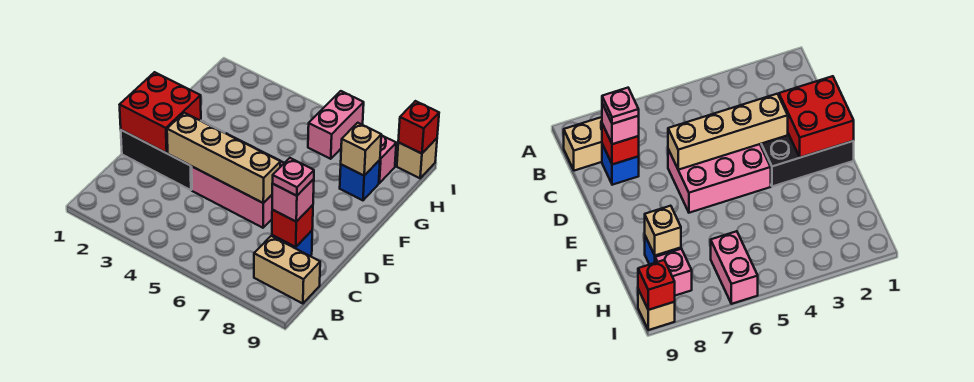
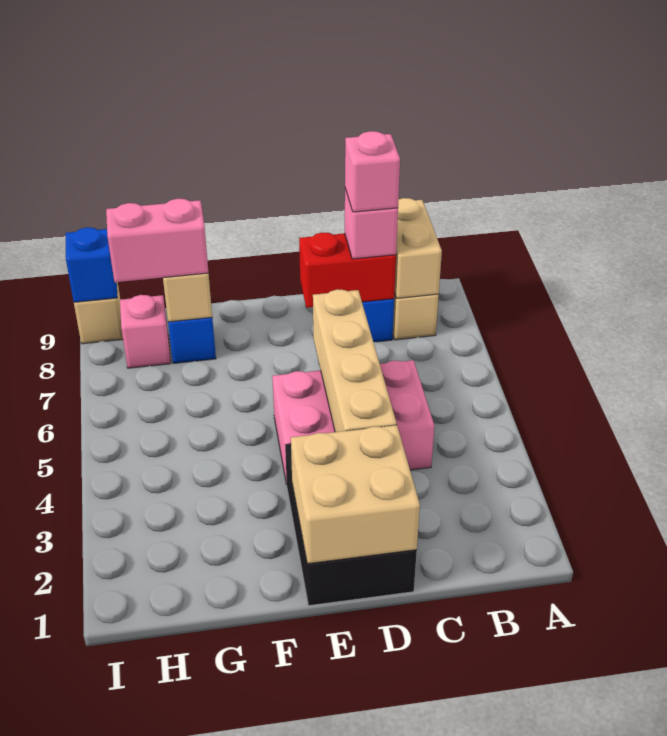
none -> tan 1x2 brick [395,198,442,298]
red 1x1 brick [272,205,313,247] -> red 1x2 brick [299,232,396,308]
pink 1x1 plate [273,158,314,196] -> pink 1x1 brick [345,131,400,212]
red 2x2 brick [120,72,201,153] -> tan 2x2 brick [291,425,420,564]
pink 2x3 brick [192,133,284,228] -> pink 2x3 brick turned to [272,360,434,484]
pink 1x2 brick [308,91,364,159] -> pink 1x2 brick moved to [106,199,208,282]
red 1x1 brick [398,101,439,154] -> blue 1x1 brick [66,227,117,302]

